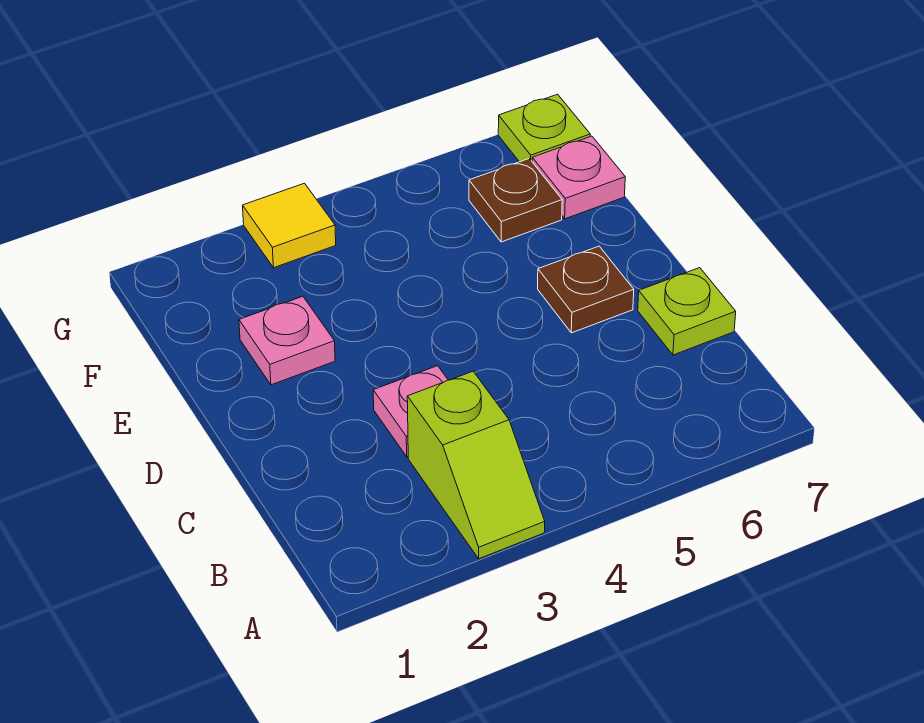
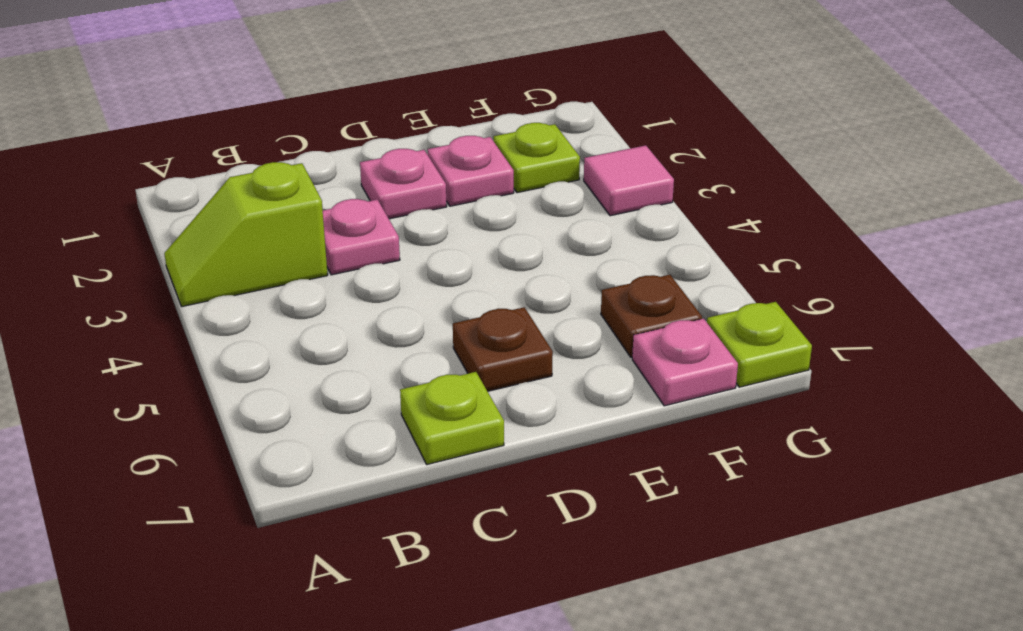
none -> pink 1x1 plate [360,149,447,219]
none -> lime 1x1 plate [494,123,580,193]
yellow 1x1 tile [243,183,336,268] -> pink 1x1 tile [584,145,674,216]

